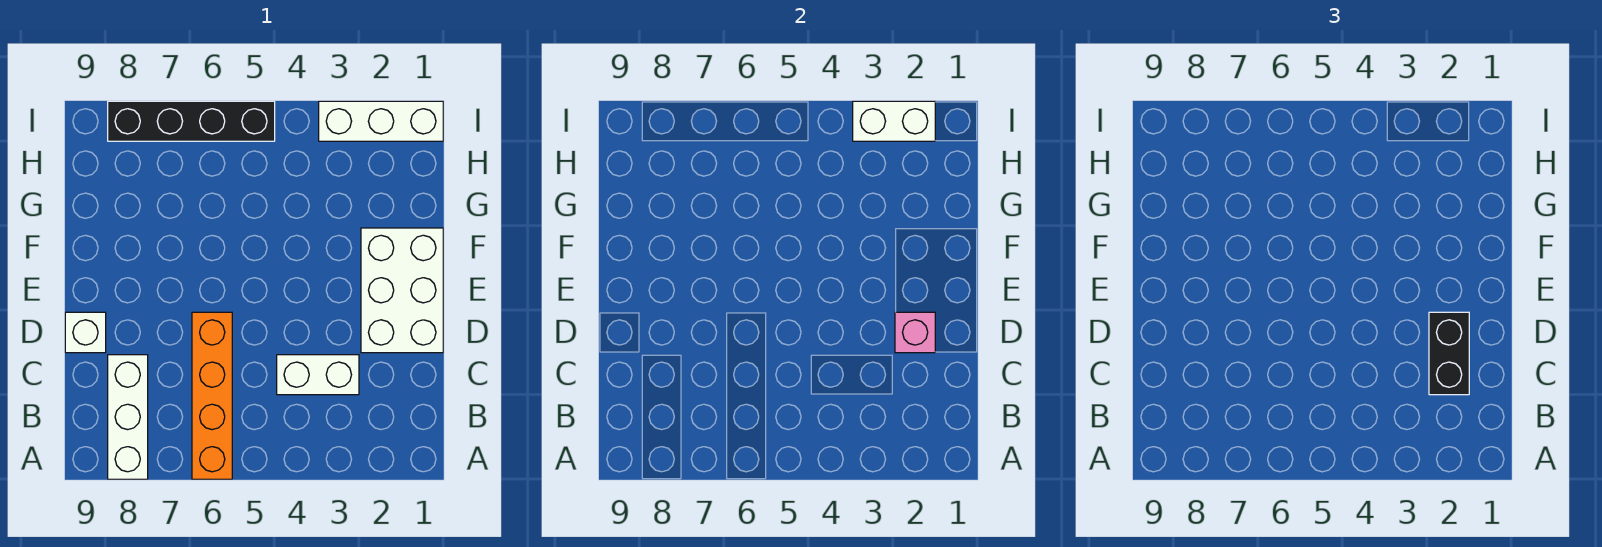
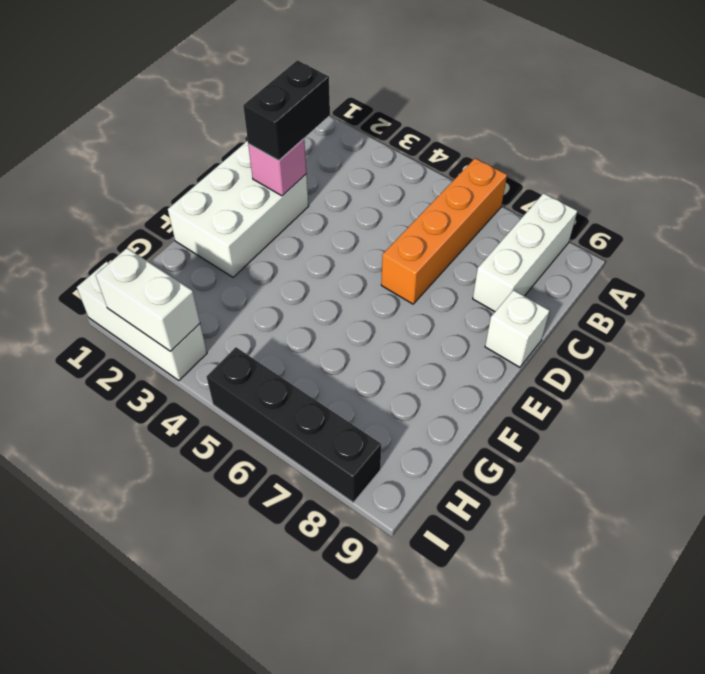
white 1x2 brick [277,355,359,395] -> none

